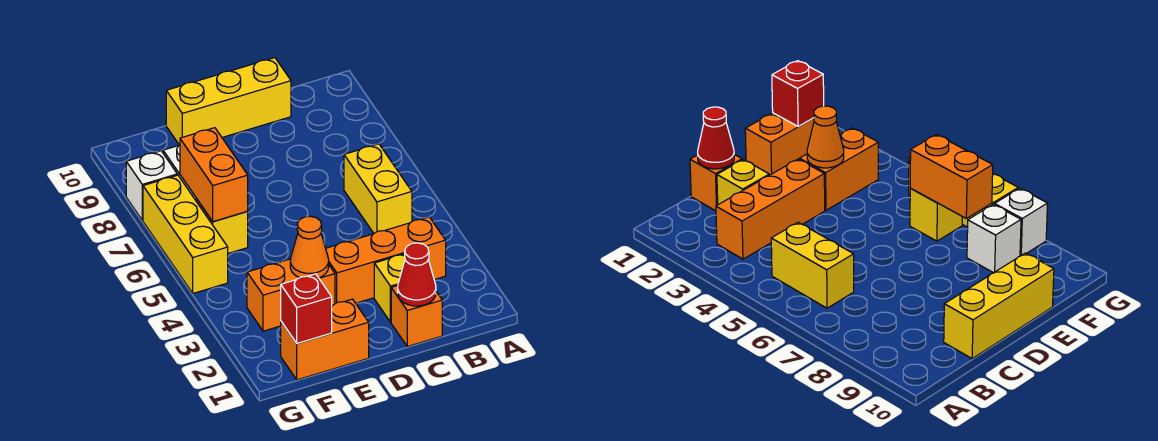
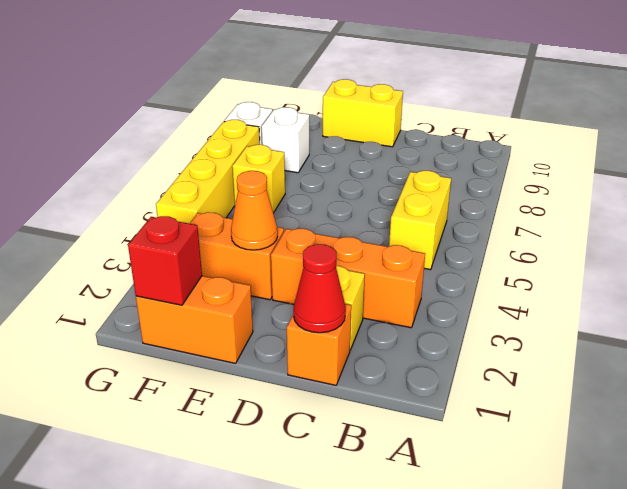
yellow 1x3 brick [166,58,291,145] -> yellow 1x2 brick [323,79,403,147]
orange 1x2 brick [180,128,248,222] -> none
yellow 1x3 brick [143,175,228,293] -> yellow 1x4 brick [156,120,260,224]

